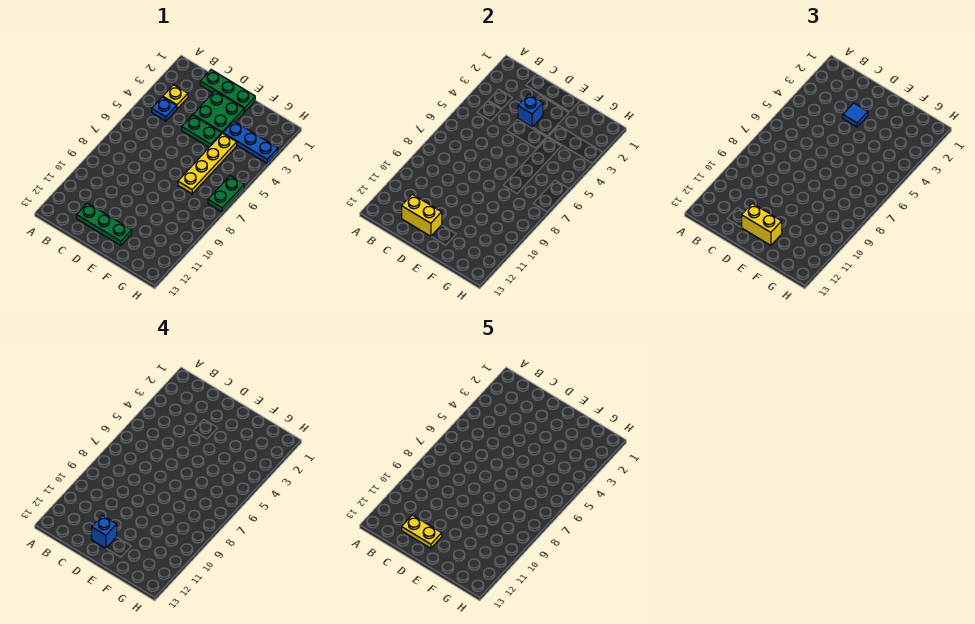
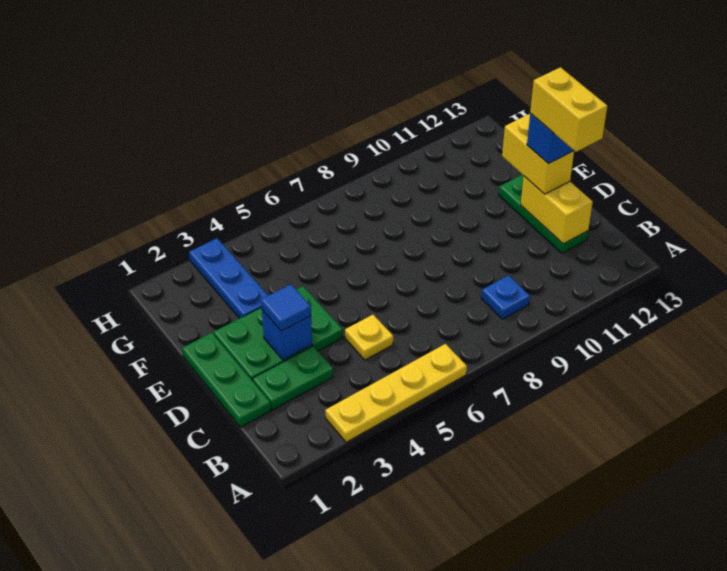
yellow 1x1 plate [163,85,188,109] -> yellow 1x1 plate moved to [345,315,393,360]
blue 1x1 plate [152,97,177,121] -> blue 1x1 plate moved to [481,275,530,319]
yellow 1x2 plate [402,515,442,548] -> yellow 1x2 brick [530,67,607,152]
yellow 1x4 plate [178,133,237,194] -> yellow 1x4 plate moved to [325,344,467,442]
green 1x2 plate [208,176,244,212] -> green 1x2 plate moved to [253,346,333,410]

